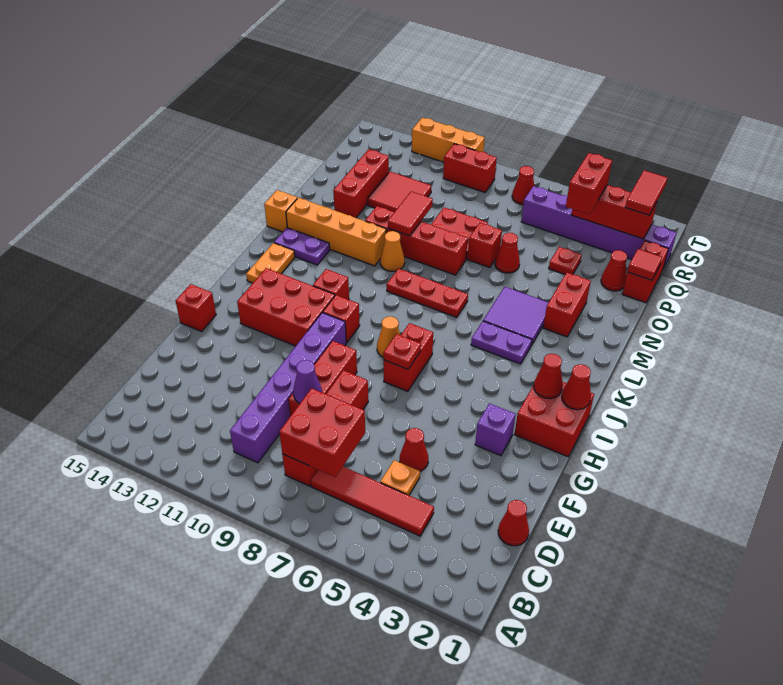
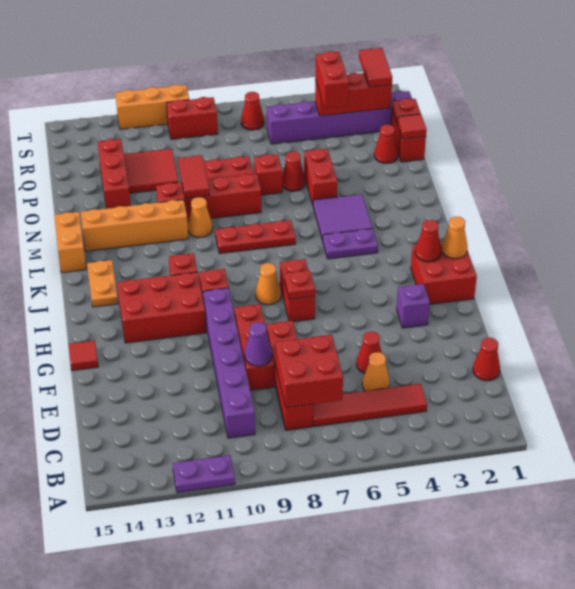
orange 1x1 plate [380,460,420,495] -> orange 1x1 cone [362,352,390,391]
red 1x1 brick [176,284,216,331] -> red 1x1 tile [69,340,98,371]
red 1x1 cone [562,364,591,410] -> orange 1x1 cone [442,217,468,259]
purple 1x2 plate [274,228,330,265] -> purple 1x2 plate moved to [173,455,235,493]
red 1x2 brick [543,273,591,337] -> red 1x2 brick moved to [304,149,337,205]
orange 1x1 brick [264,190,297,232] -> orange 1x2 brick [54,212,86,273]
red 1x1 plate [549,247,582,274] -> red 1x1 plate moved to [392,98,421,123]

